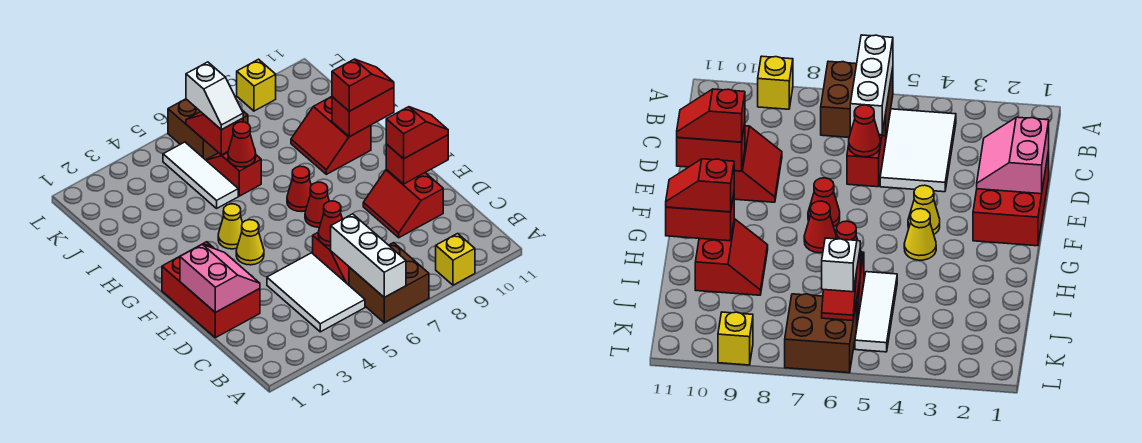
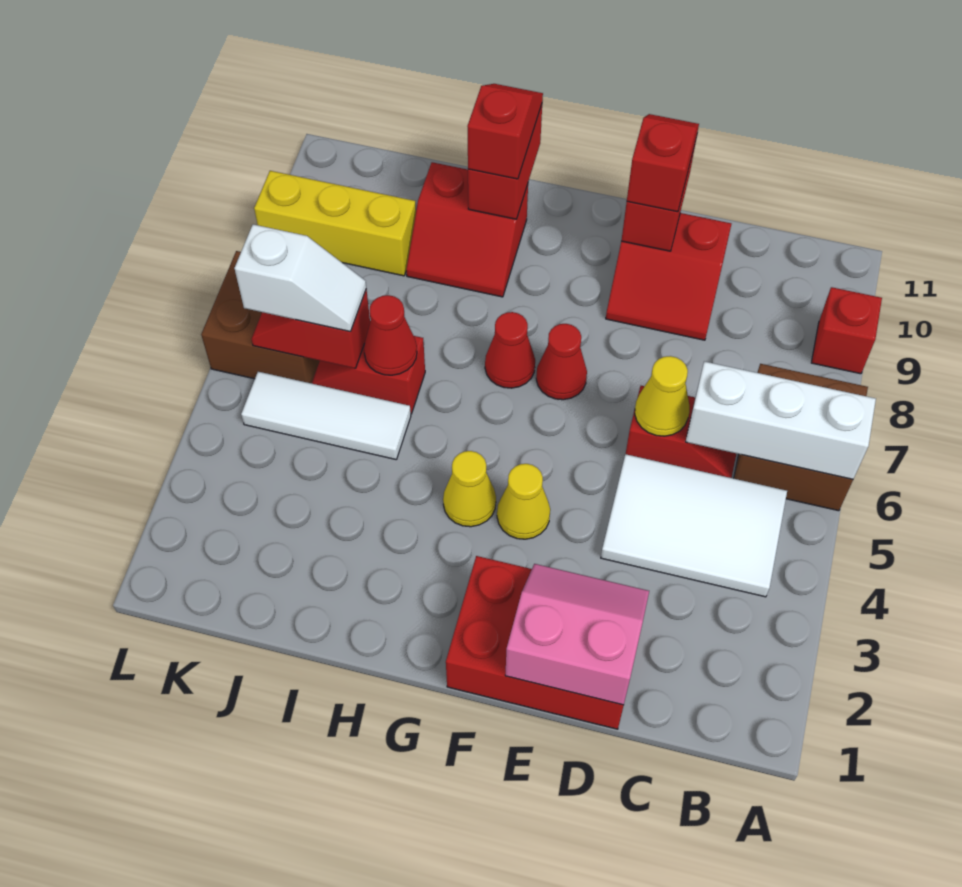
yellow 1x1 brick [436,234,475,285] -> red 1x1 brick [811,287,882,374]
red 1x1 cone [318,201,342,246] -> yellow 1x1 cone [635,356,689,436]
yellow 1x1 brick [237,59,276,111] -> yellow 1x3 brick [254,171,416,276]

